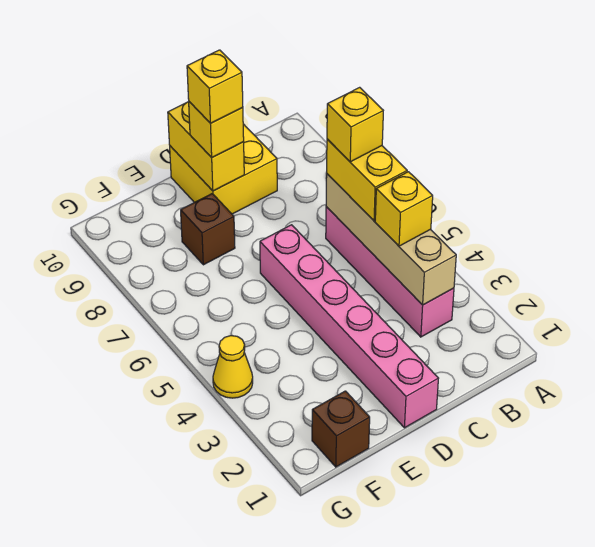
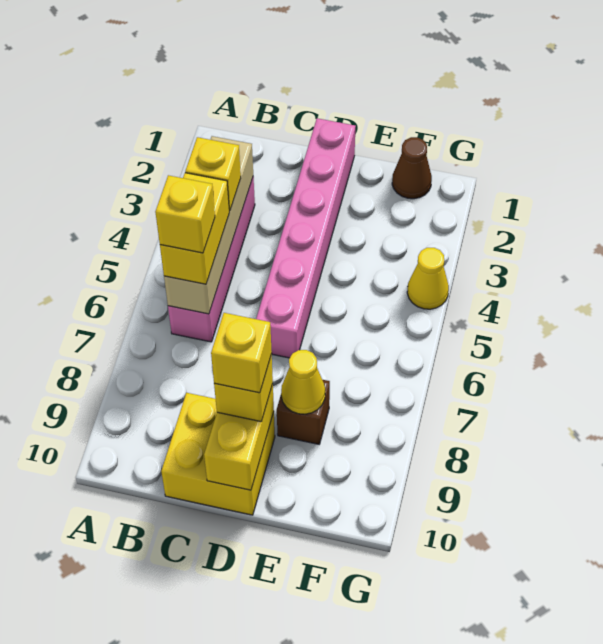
none -> yellow 1x1 cone [281,350,325,414]
brown 1x1 brick [312,391,370,467] -> brown 1x1 cone [392,137,432,199]

